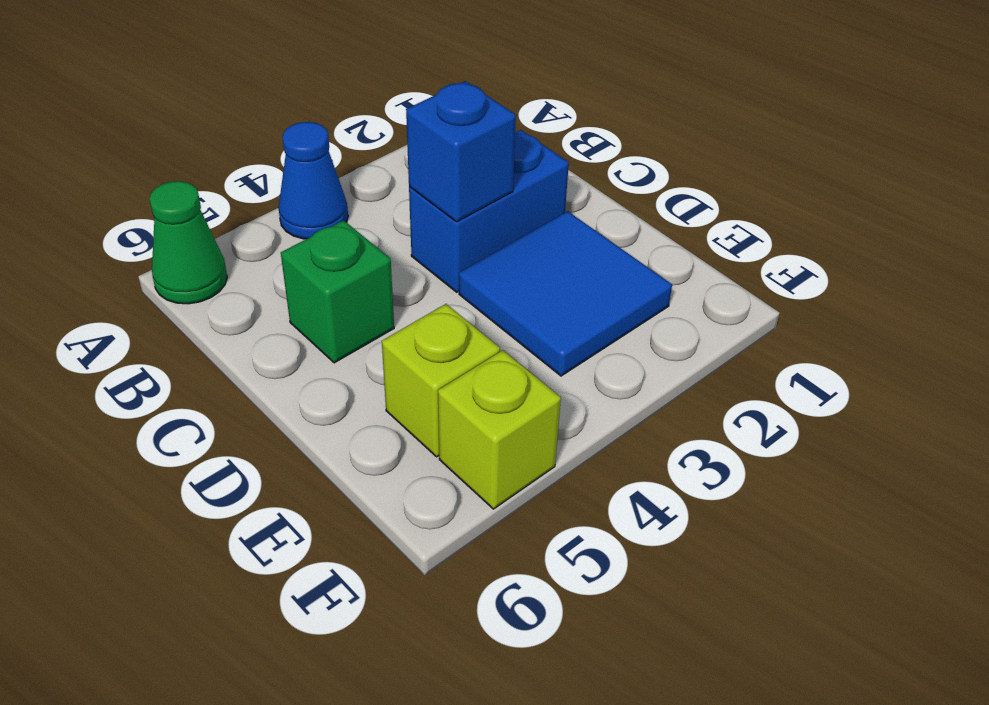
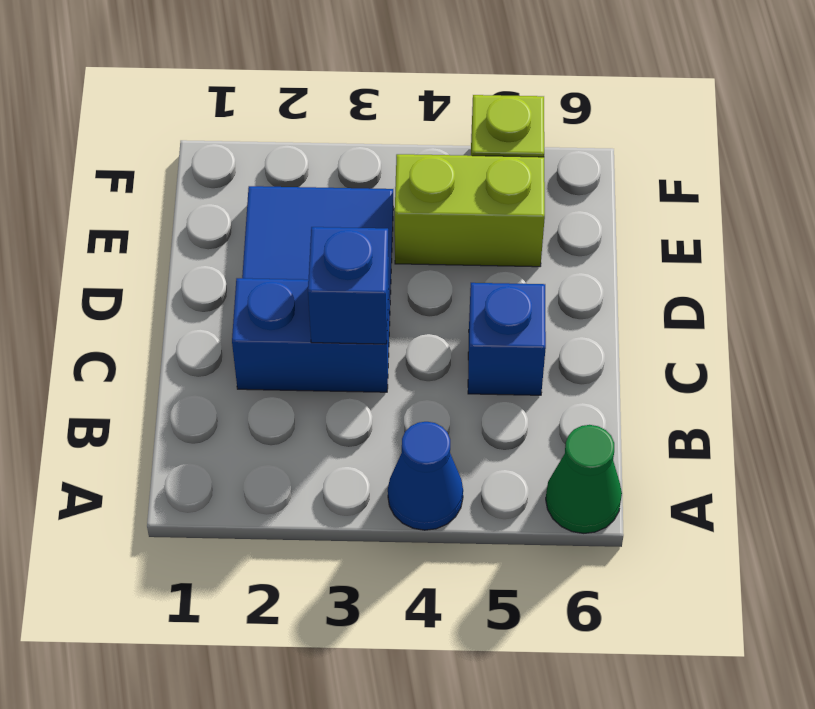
green 1x1 brick [281,220,394,363] -> blue 1x1 brick [468,283,546,395]
lime 1x1 brick [382,304,500,457] -> lime 1x2 brick [395,154,545,267]

